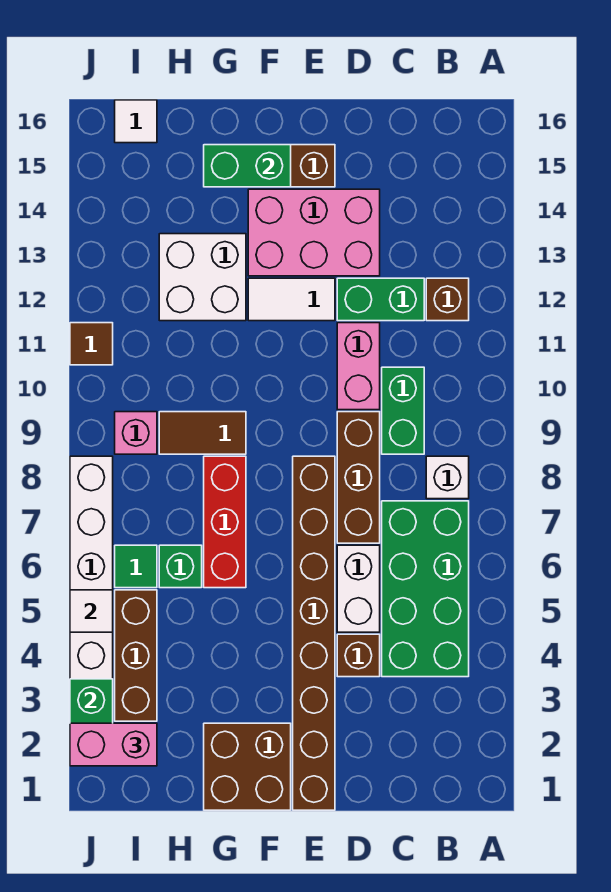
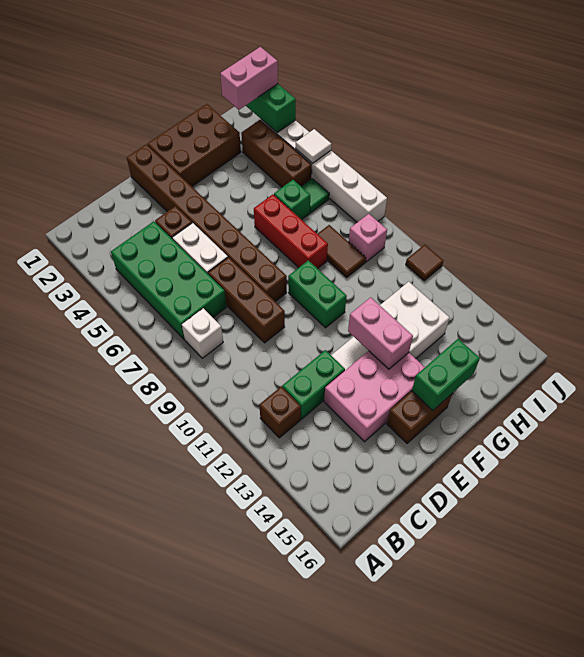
green 1x2 brick [382,367,424,454] -> green 1x2 brick moved to [288,260,347,328]
pink 1x2 brick [337,323,380,410] -> pink 1x2 brick moved to [348,297,413,369]
brown 2x2 brick [204,723,291,810] -> brown 2x3 brick [147,104,241,186]
brown 1x2 tile [159,412,246,454] -> brown 1x2 tile turned to [318,225,366,277]
white 1x1 tile [115,100,157,143] -> none

